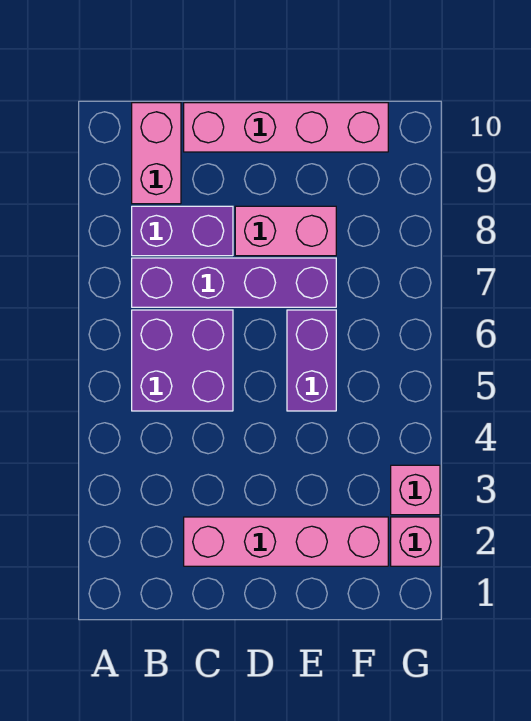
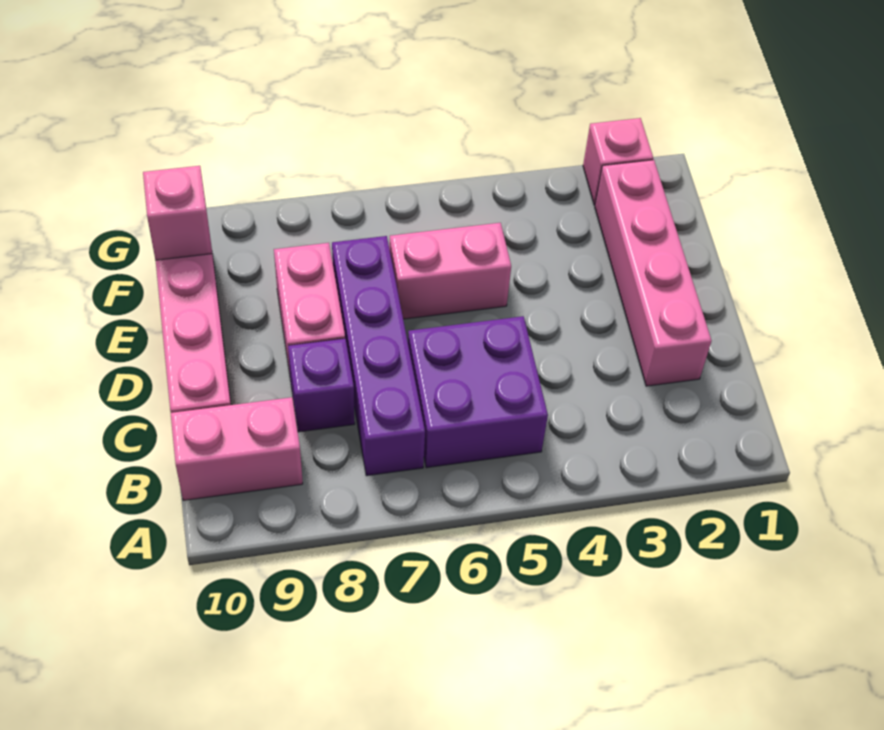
purple 1x2 brick [132,206,233,256] -> purple 1x1 brick [288,338,355,432]
purple 1x2 brick [287,310,336,411] -> pink 1x2 brick [389,223,511,319]
pink 1x1 brick [391,465,440,515] -> pink 1x1 brick moved to [143,166,212,260]

